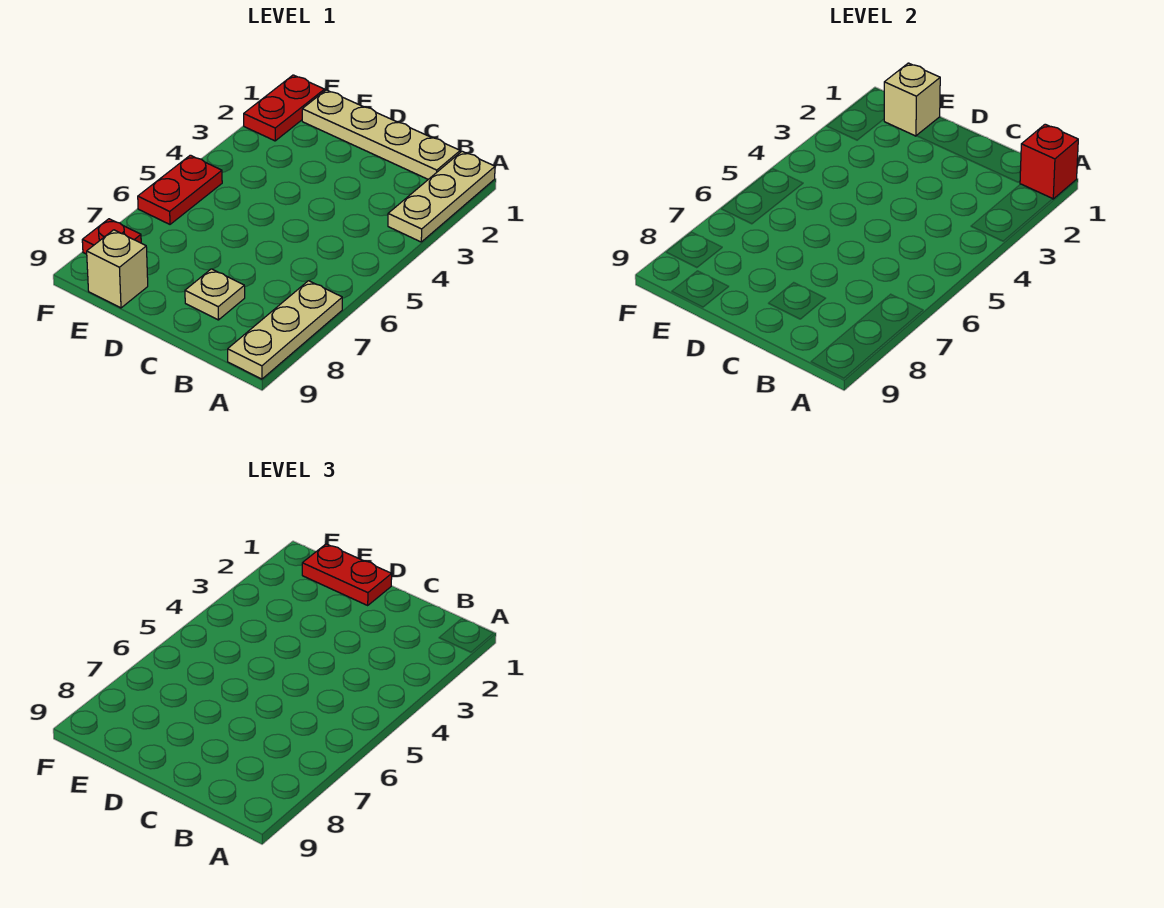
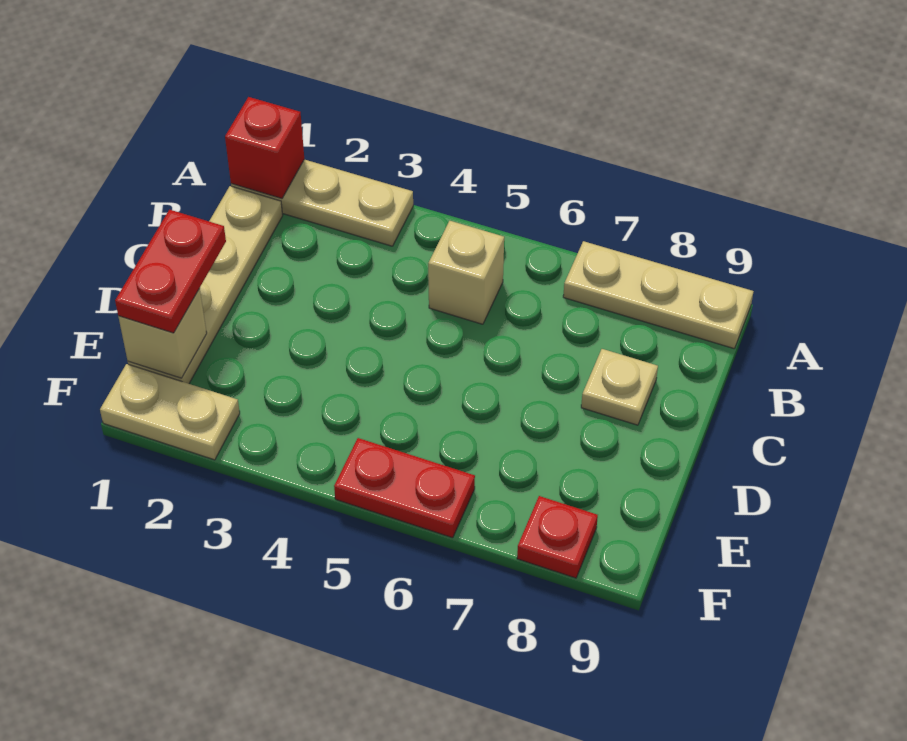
tan 1x1 brick [87,230,148,308] -> tan 1x1 brick moved to [428,221,504,324]
red 1x2 plate [244,75,325,141] -> tan 1x2 plate [100,364,240,460]

